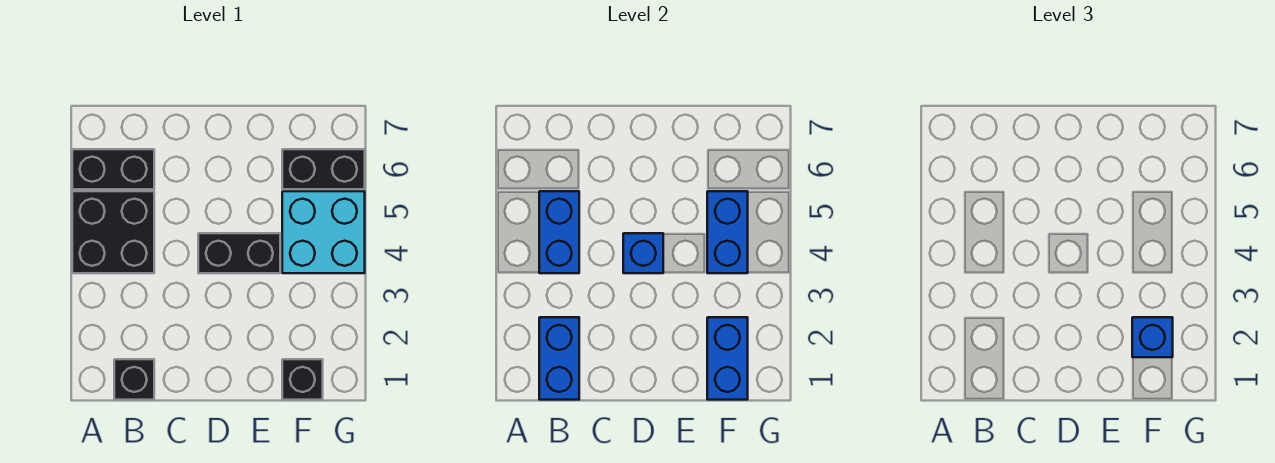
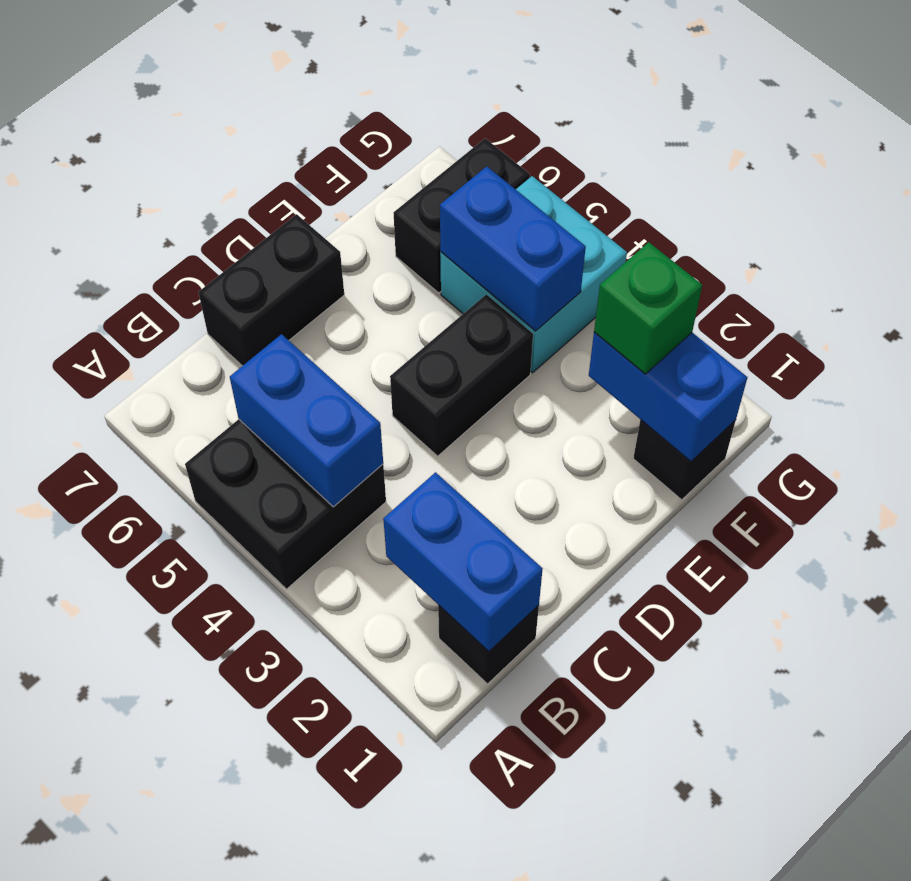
black 1x2 brick [72,149,154,189] -> black 1x2 brick moved to [198,214,344,366]
blue 1x1 brick [623,233,663,273] -> none
blue 1x1 brick [1132,317,1173,357] -> green 1x1 brick [594,242,702,374]

